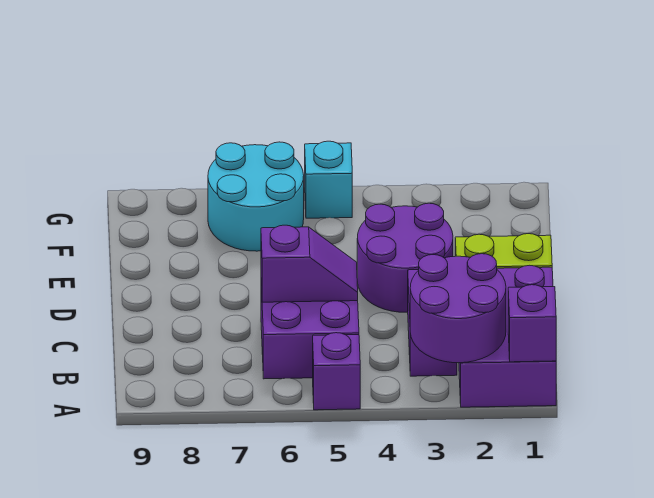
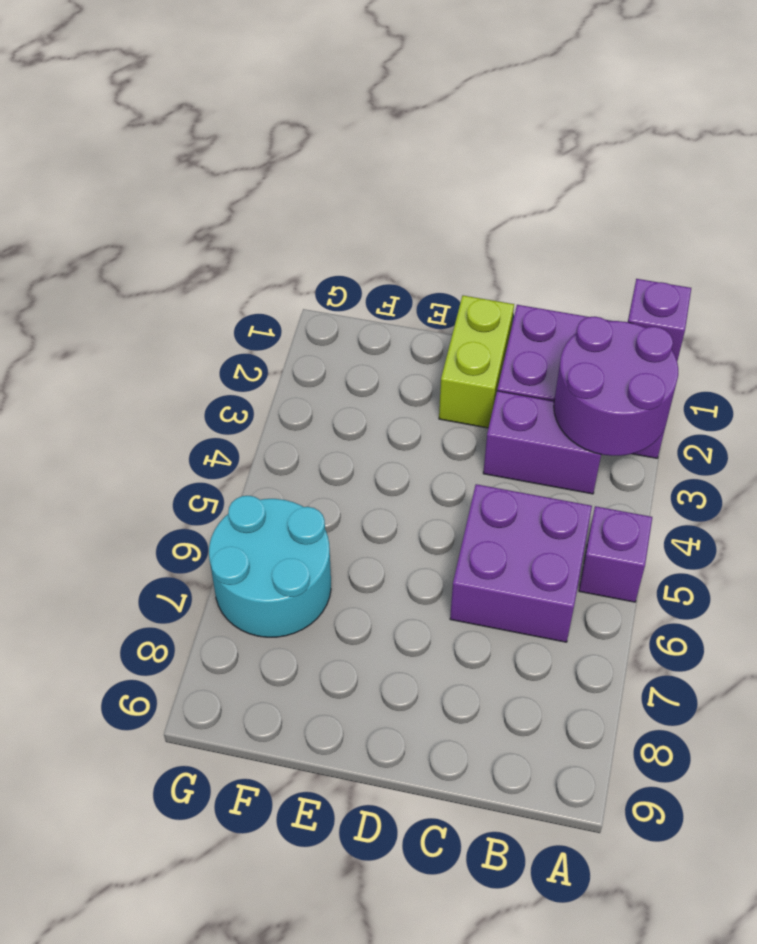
purple 1x2 slope [261,225,358,302] -> none
purple 2x2 round brick [357,203,453,312] -> none
cyan 1x1 brick [305,141,352,218] -> none

